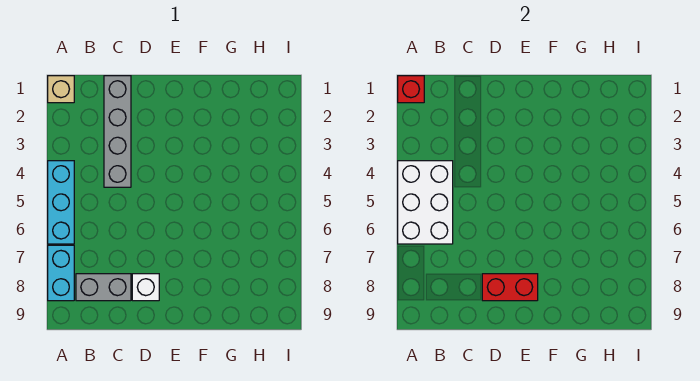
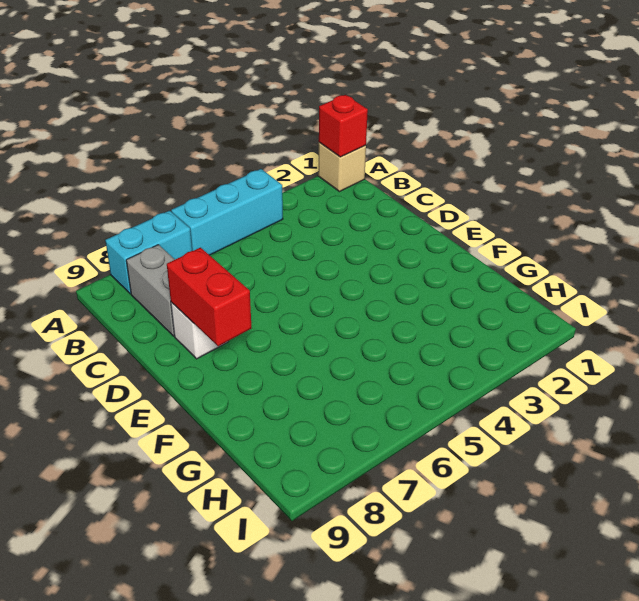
white 2x3 brick [398,161,453,244] -> none
grey 1x4 brick [104,76,131,187] -> none

